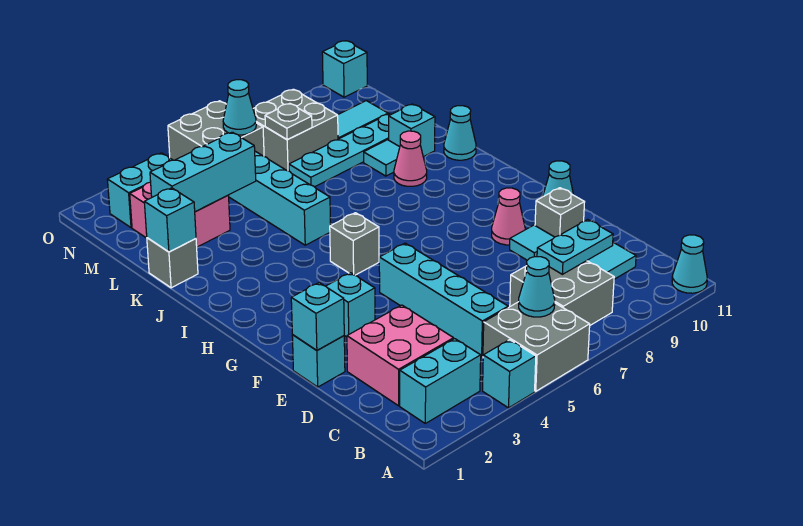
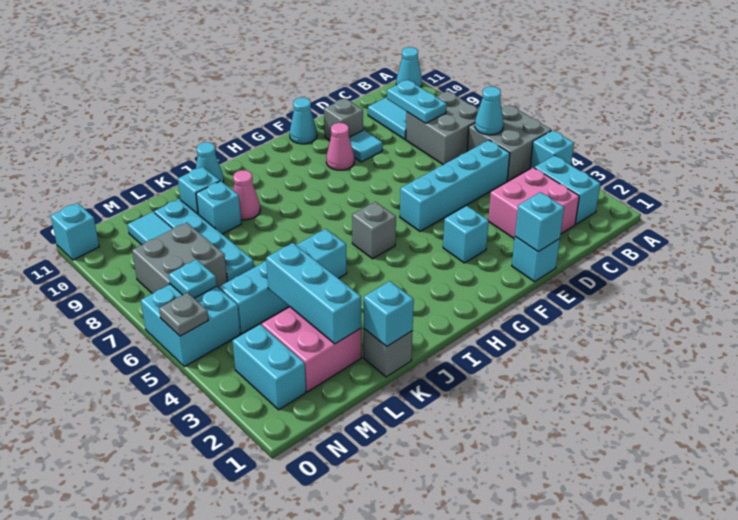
cyan 1x1 tile [364,140,400,176] -> cyan 1x1 brick [196,181,241,234]
grey 1x1 plate [265,103,312,140] -> grey 1x1 plate moved to [159,293,208,336]
grey 2x2 brick [168,101,264,160] -> cyan 2x2 brick [141,284,240,367]
cyan 1x1 cone [223,80,256,135] -> cyan 1x1 plate [169,259,217,298]

